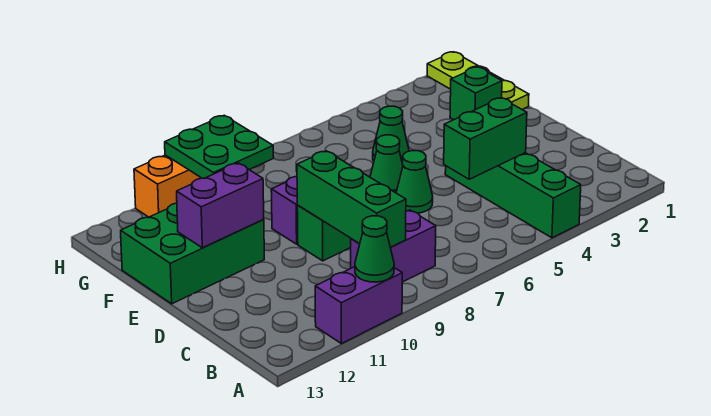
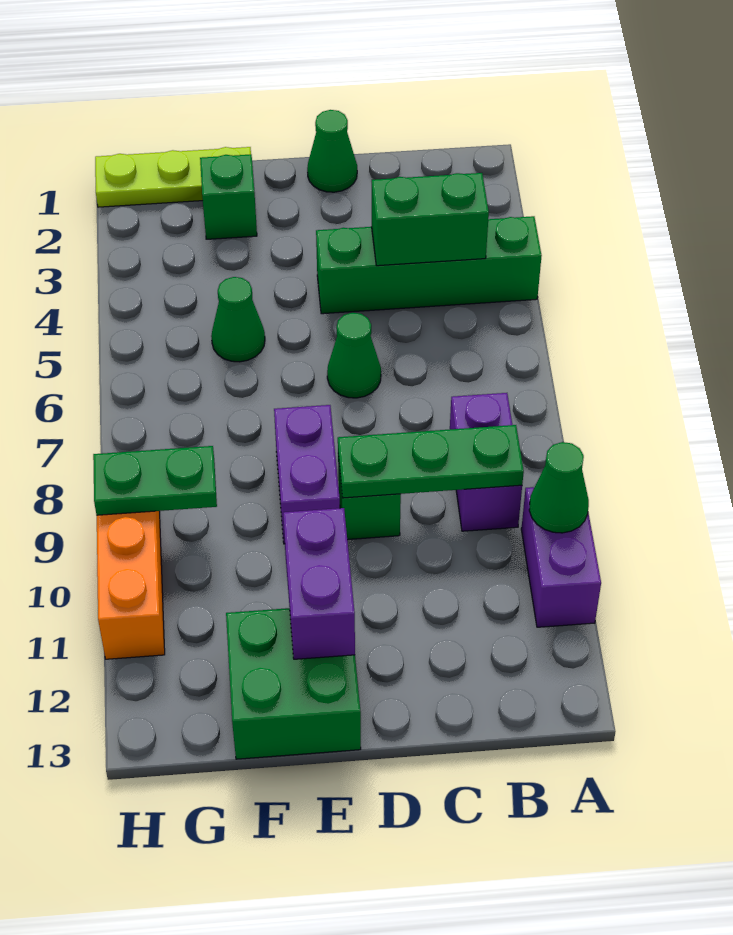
green 1x3 brick [297,151,406,247] -> green 1x3 plate [338,425,524,498]
green 1x2 brick [444,98,527,179] -> green 1x2 brick turned to [372,173,489,266]
green 1x1 cone [370,135,403,193] -> green 1x1 cone moved to [307,110,357,192]
green 2x3 brick [121,203,264,304] -> green 2x2 brick [226,608,361,759]
green 2x2 plate [165,115,274,178] -> green 1x2 plate [93,446,217,515]

